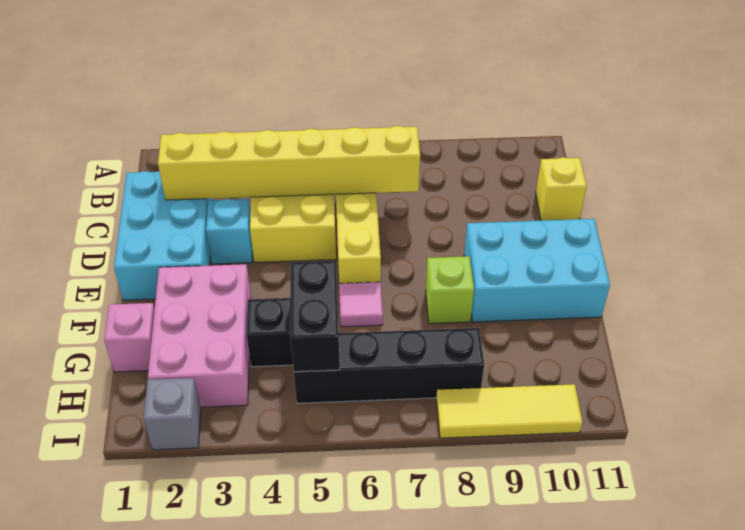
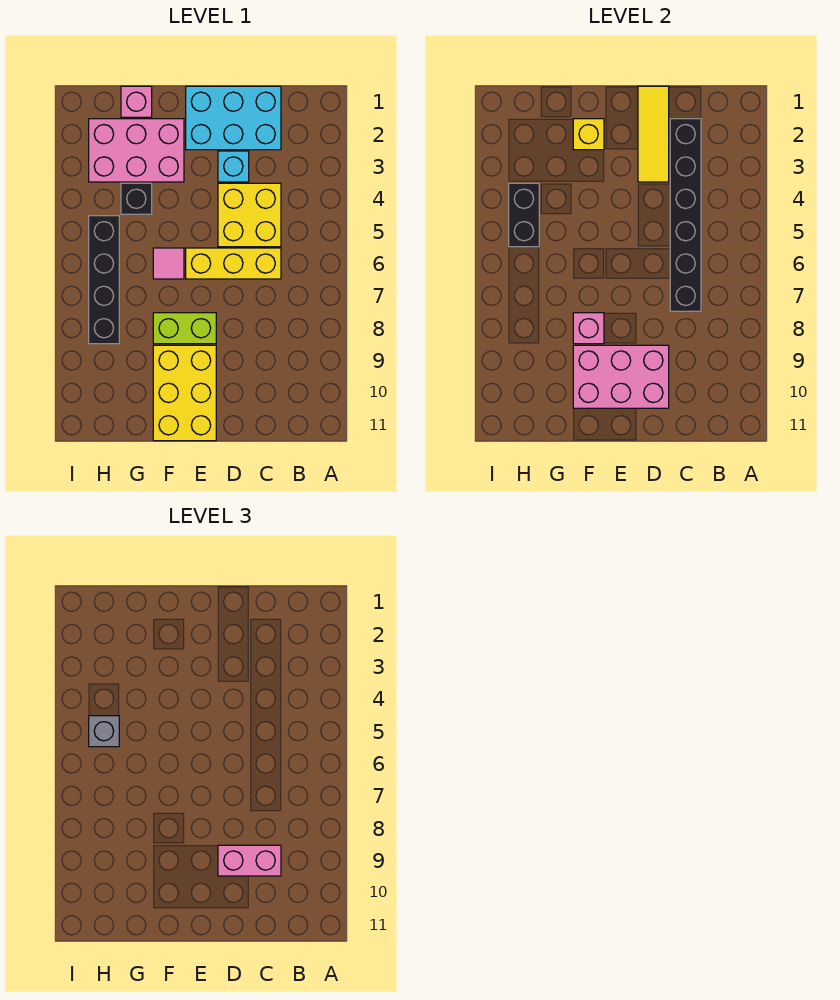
yellow 1x6 brick [158,126,420,200] -> black 1x6 brick [670,119,701,311]
none -> pink 1x2 brick [218,845,281,876]
yellow 1x1 brick [536,157,587,221] -> yellow 1x1 brick moved to [573,119,604,150]
none -> pink 2x3 brick [573,345,669,408]
cyan 2x3 brick [464,219,610,322] -> yellow 2x3 brick [153,345,216,441]
lime 1x1 brick [426,256,474,324] -> lime 1x2 brick [153,313,216,344]
none -> pink 1x1 brick [573,313,604,344]
black 1x2 brick [290,261,340,372] -> black 1x2 brick turned to [509,183,539,247]
grey 1x1 brick [144,378,201,450] -> grey 1x1 brick moved to [89,716,119,747]
yellow 1x3 tile [436,384,582,438] -> yellow 1x3 tile moved to [638,86,669,182]

